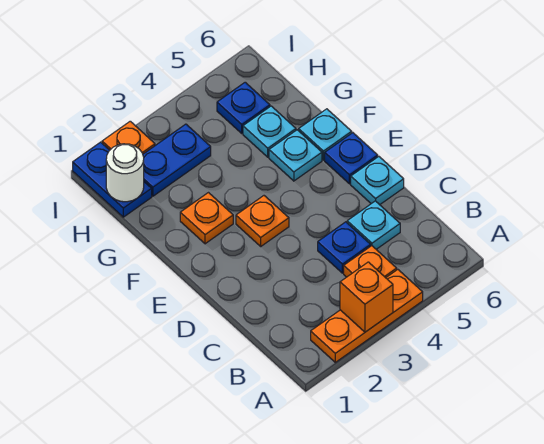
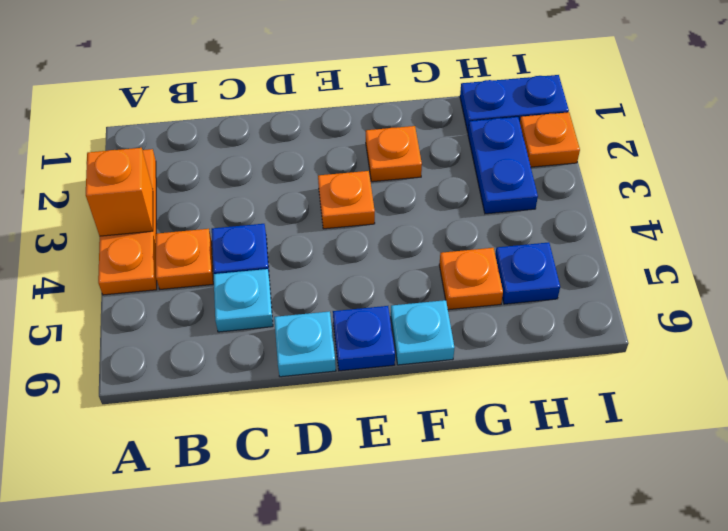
cyan 1x1 plate [269,130,322,181] -> none
cyan 1x1 plate [243,106,296,157] -> orange 1x1 plate [439,248,503,310]
white 1x1 round brick [106,144,144,202] -> none

